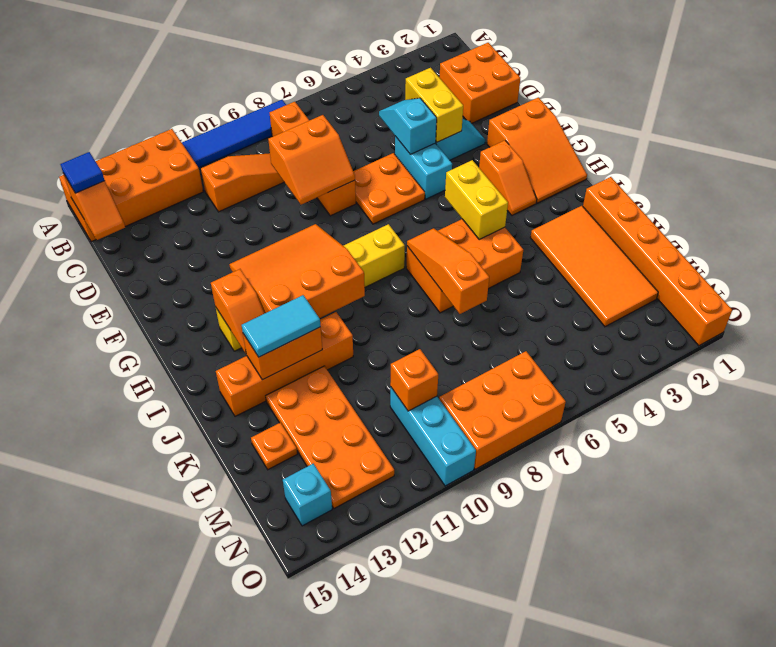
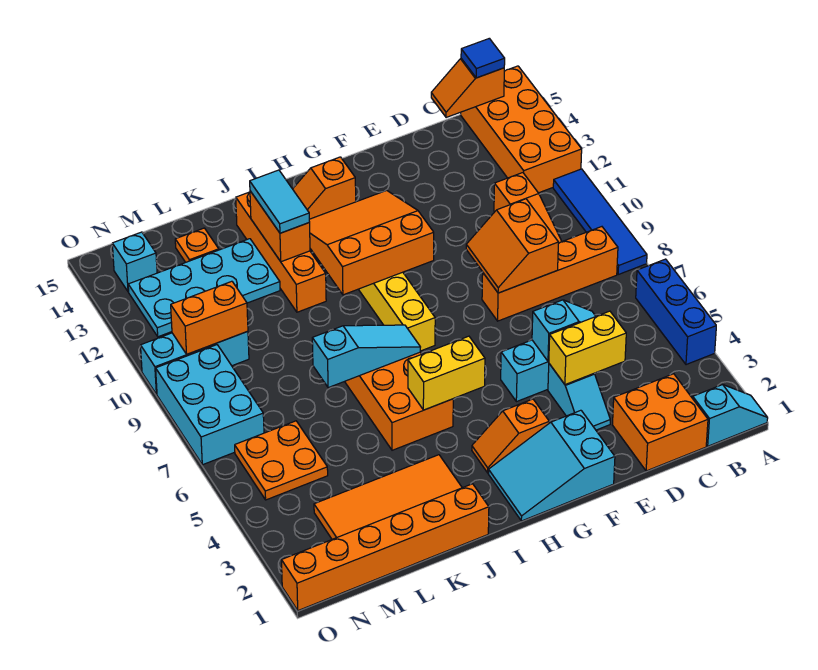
none -> cyan 1x2 slope [693,385,768,446]
none -> blue 1x3 brick [636,259,716,365]
orange 2x2 plate [353,153,425,224] -> orange 2x2 plate moved to [235,421,328,500]
orange 2x3 slope [487,97,587,203] -> cyan 2x3 slope [489,410,615,521]
orange 3x3 slope [230,224,365,318] -> orange 3x3 slope turned to [309,190,434,295]
orange 1x3 slope [407,228,489,314] -> cyan 1x3 slope [312,325,420,388]
orange 2x4 plate [266,366,394,509] -> cyan 2x4 plate [128,239,280,337]
orange 1x1 brick [390,349,438,411] -> orange 1x2 brick [171,281,248,354]
orange 2x3 brick [439,351,566,469] -> cyan 2x3 brick [156,345,264,465]

